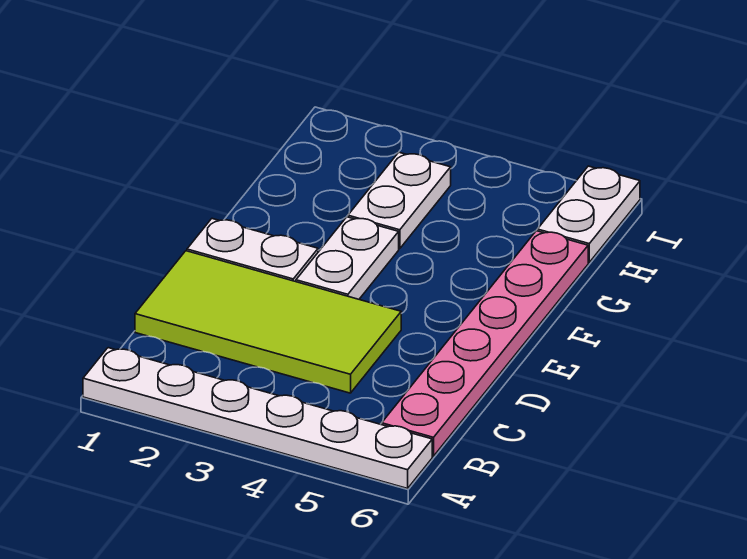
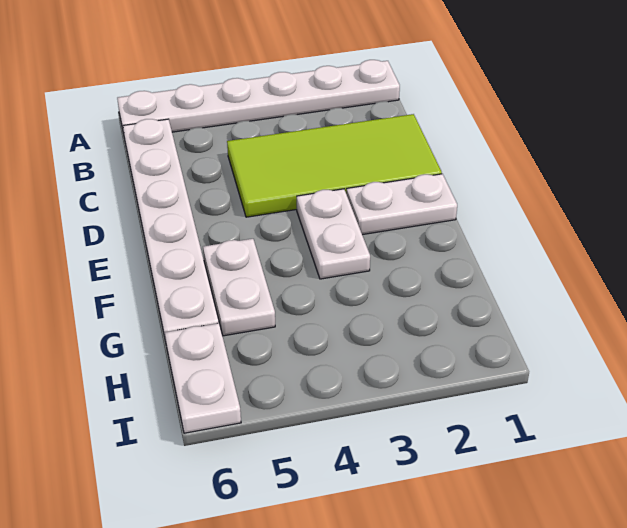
pink 1x6 plate [382,231,588,456] -> white 1x6 plate [123,119,219,341]
white 1x2 plate [348,152,451,249] -> white 1x2 plate moved to [203,239,275,336]

